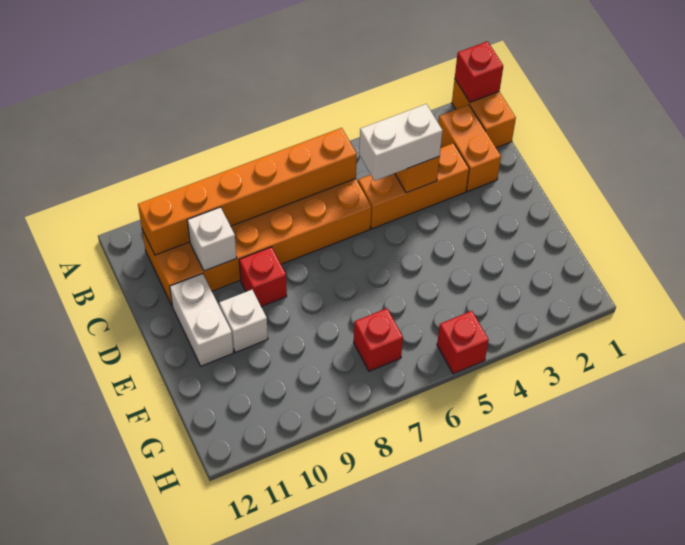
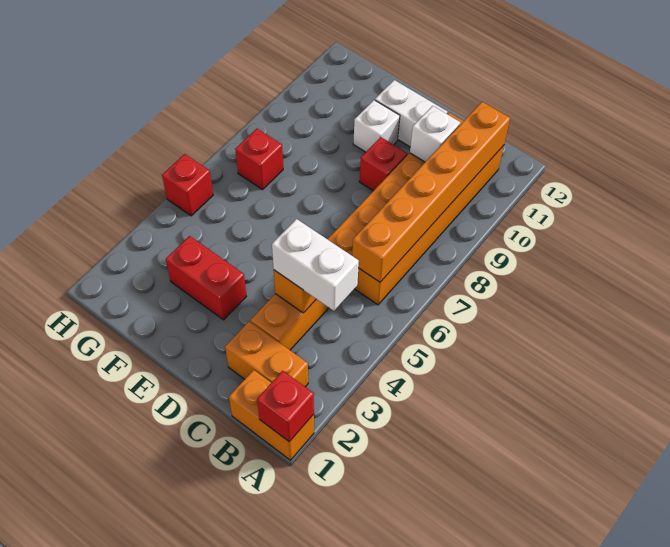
white 1x2 brick [359,104,442,181] -> white 1x2 brick turned to [272,219,359,311]
none -> red 1x2 brick [166,236,246,320]

